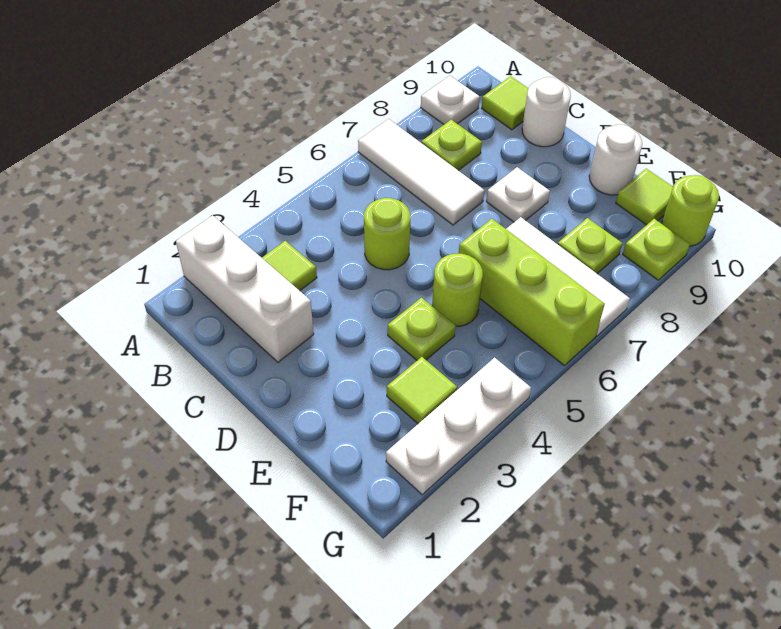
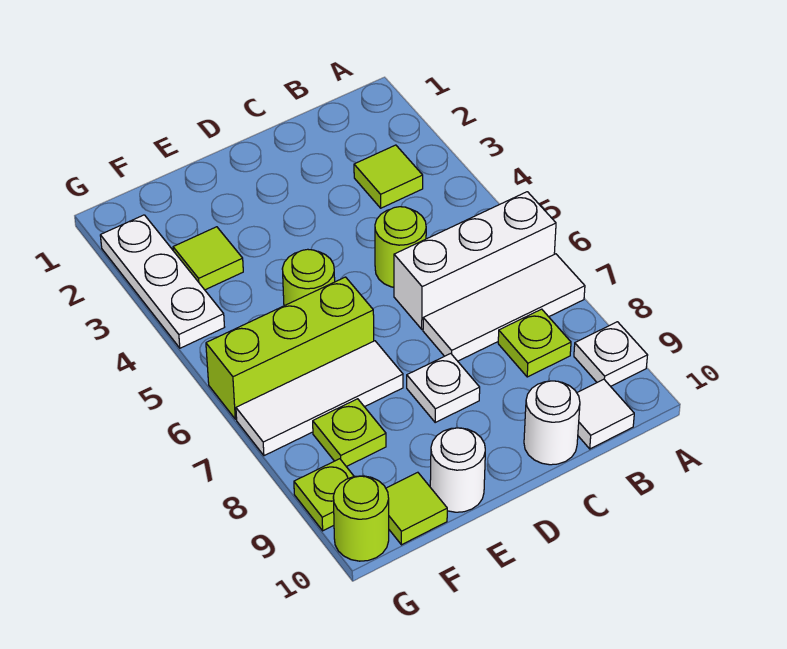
white 1x3 brick [176,215,314,362] -> white 1x3 brick moved to [394,192,556,329]
lime 1x1 tile [482,76,529,130] -> white 1x1 tile [577,379,634,449]
lime 1x1 plate [388,298,455,360] -> none

